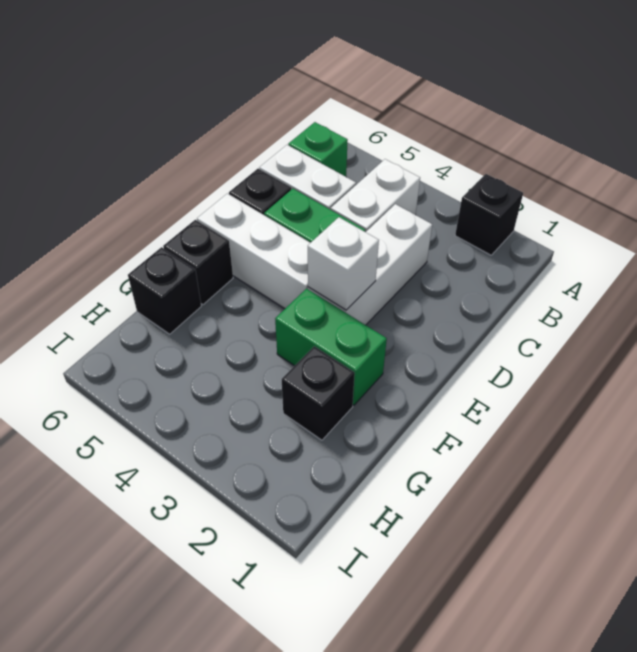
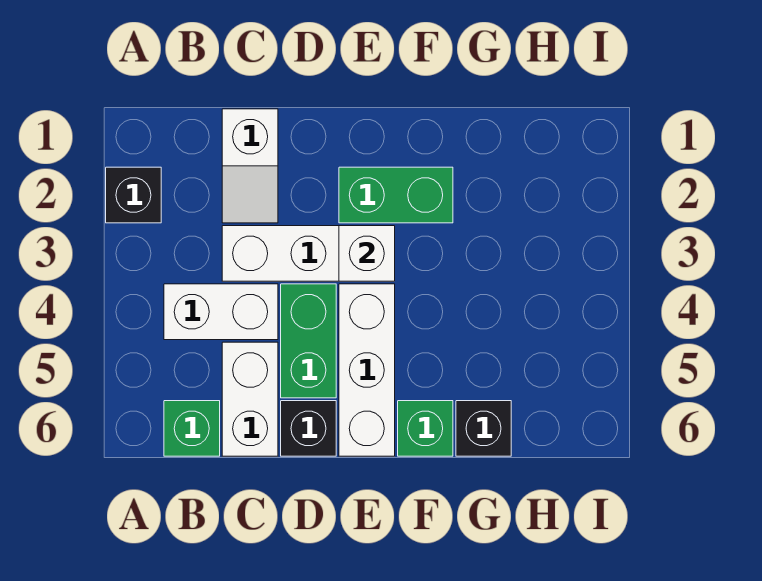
none -> white 1x2 slope [222,109,278,223]
green 1x2 brick [275,289,387,405] -> green 1x2 brick turned to [339,167,453,223]
black 1x1 brick [163,220,233,305] -> green 1x1 brick [398,401,453,456]
black 1x1 brick [282,346,355,440] -> none

